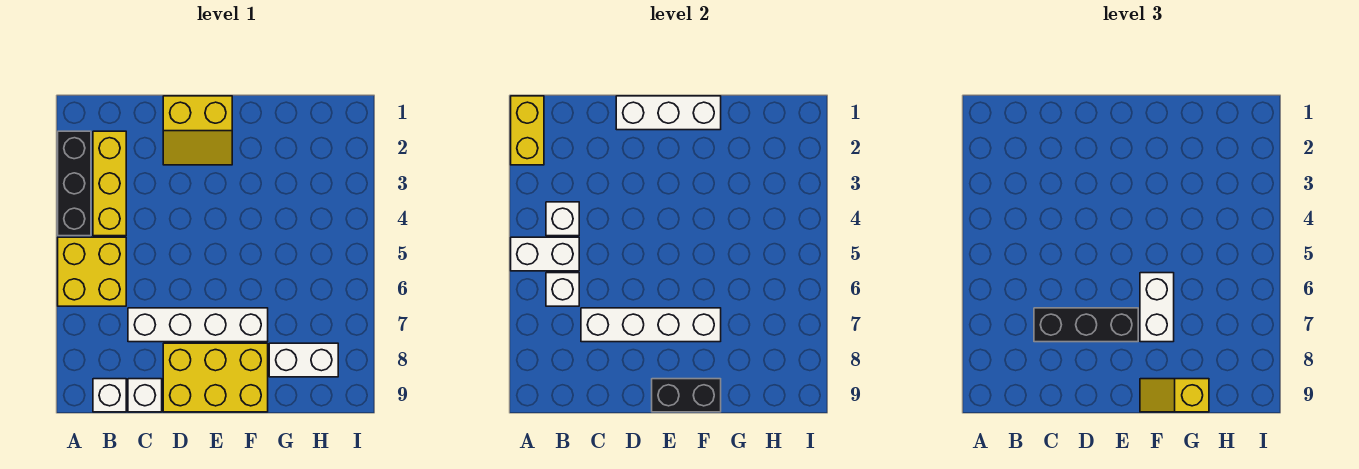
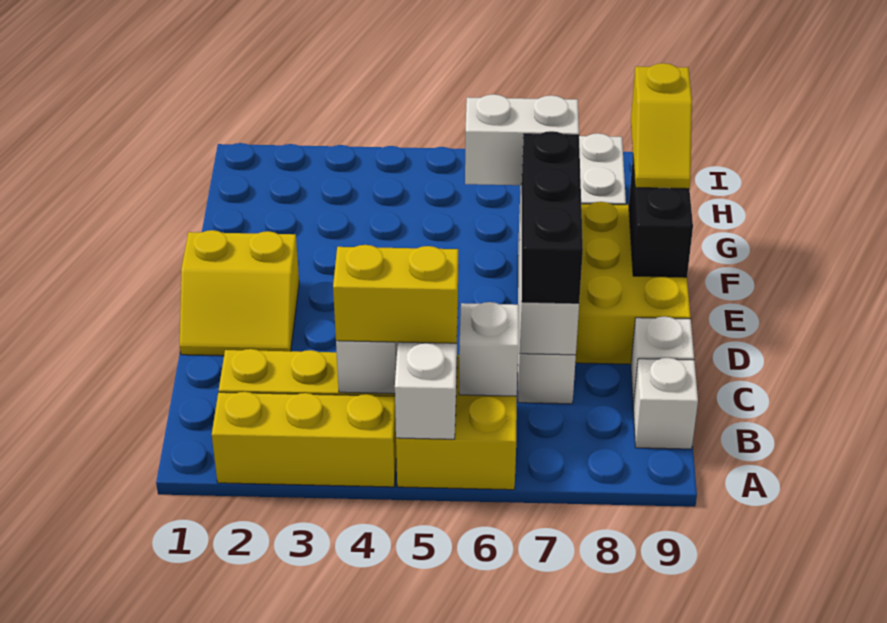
yellow 1x2 brick [511,96,544,165] -> yellow 1x2 brick moved to [333,245,458,343]
black 1x3 brick [58,131,91,236] -> yellow 1x3 brick [212,392,396,487]
yellow 2x2 slope [163,96,232,165] -> yellow 2x2 slope turned to [180,230,299,356]
white 1x3 brick [616,96,721,130] -> none

